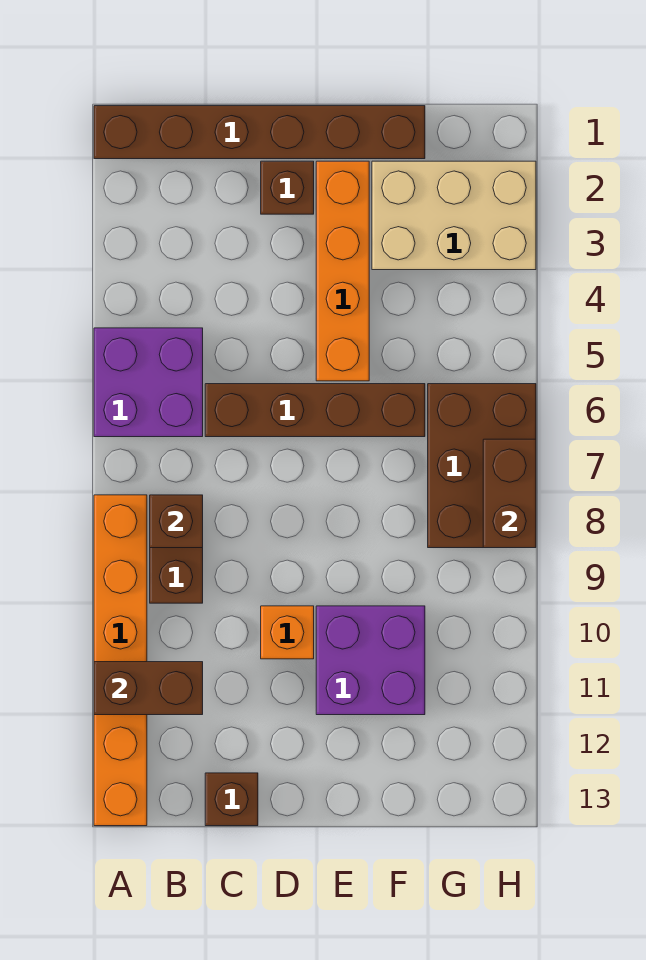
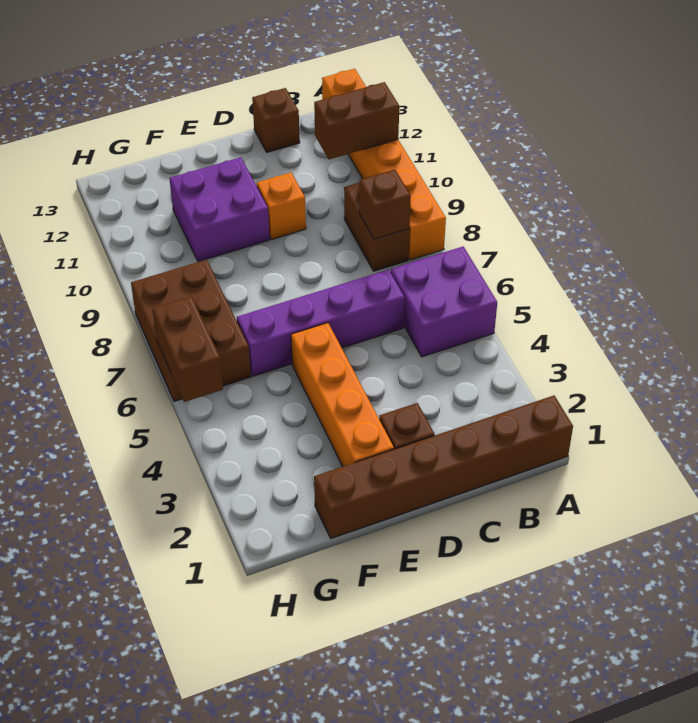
brown 1x4 brick [205,384,425,437] -> purple 1x4 brick [237,270,405,376]
tan 2x3 brick [372,161,536,270] -> none
brown 1x2 brick [483,439,536,548] -> brown 1x2 brick moved to [153,297,223,402]

